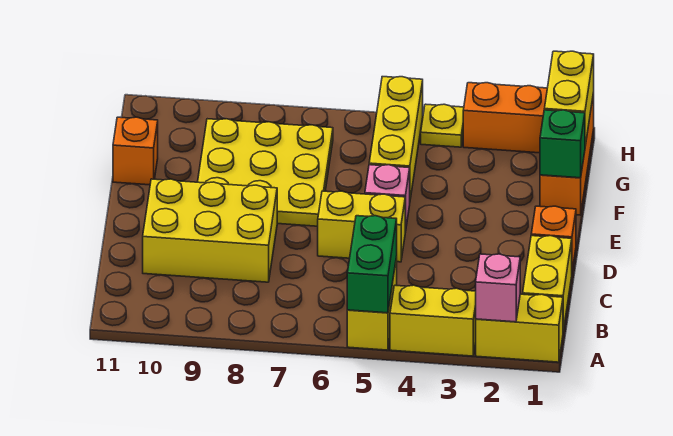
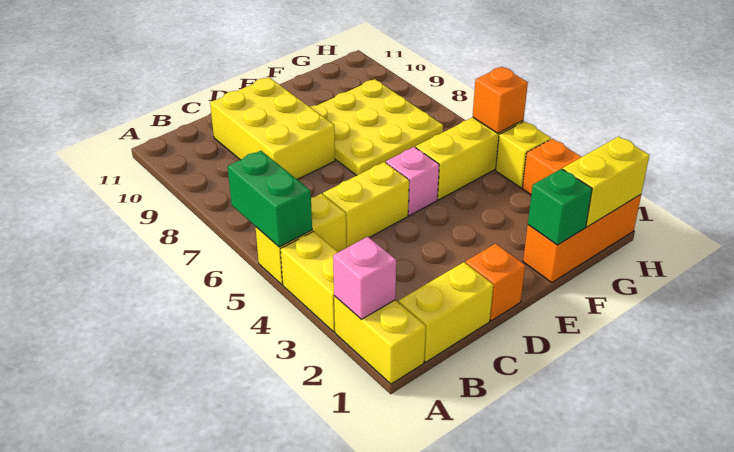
green 1x2 brick [347,216,397,313] -> green 1x2 brick turned to [228,151,312,247]
yellow 1x2 brick [318,191,405,262] -> yellow 1x2 brick turned to [323,162,409,248]
orange 1x1 brick [113,117,158,185] -> orange 1x1 brick moved to [473,67,528,133]
yellow 1x1 plate [421,104,464,147] -> yellow 1x1 brick [496,121,551,188]

